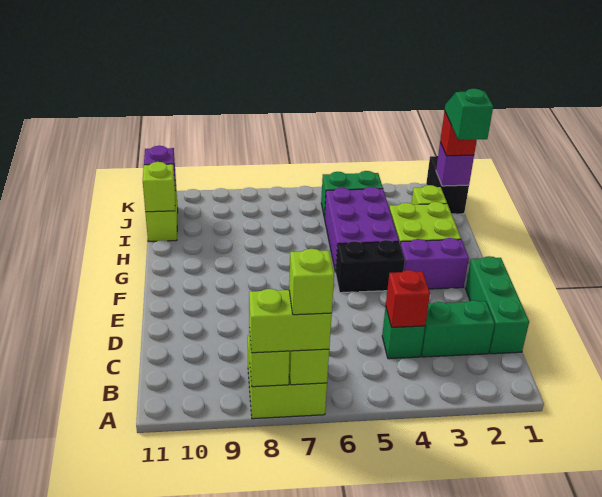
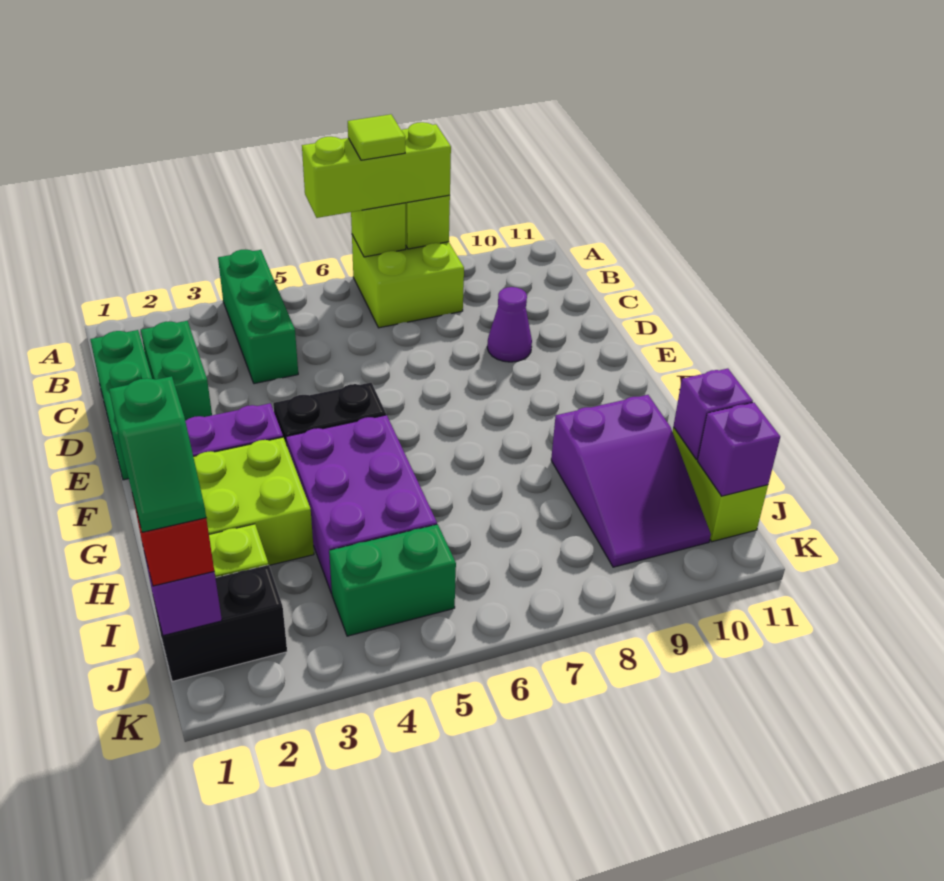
lime 1x2 brick [249,289,332,353] -> lime 1x3 brick [302,122,451,218]
lime 1x1 brick [289,249,334,315] -> lime 1x1 tile [348,114,405,160]
green 1x2 brick [421,300,495,357] -> green 1x2 brick turned to [141,321,212,421]
green 1x1 brick [382,307,425,359] -> green 1x3 brick [218,250,298,384]
red 1x1 brick [386,270,430,327] -> none
none -> purple 1x1 cone [487,287,532,362]
none -> purple 2x3 slope [551,395,711,567]
lime 1x1 brick [143,162,175,212] -> purple 1x1 brick [673,369,753,459]
black 1x2 brick [426,156,469,214] -> black 1x2 brick turned to [154,565,287,682]

